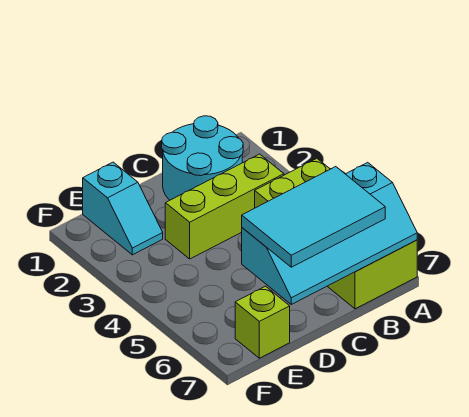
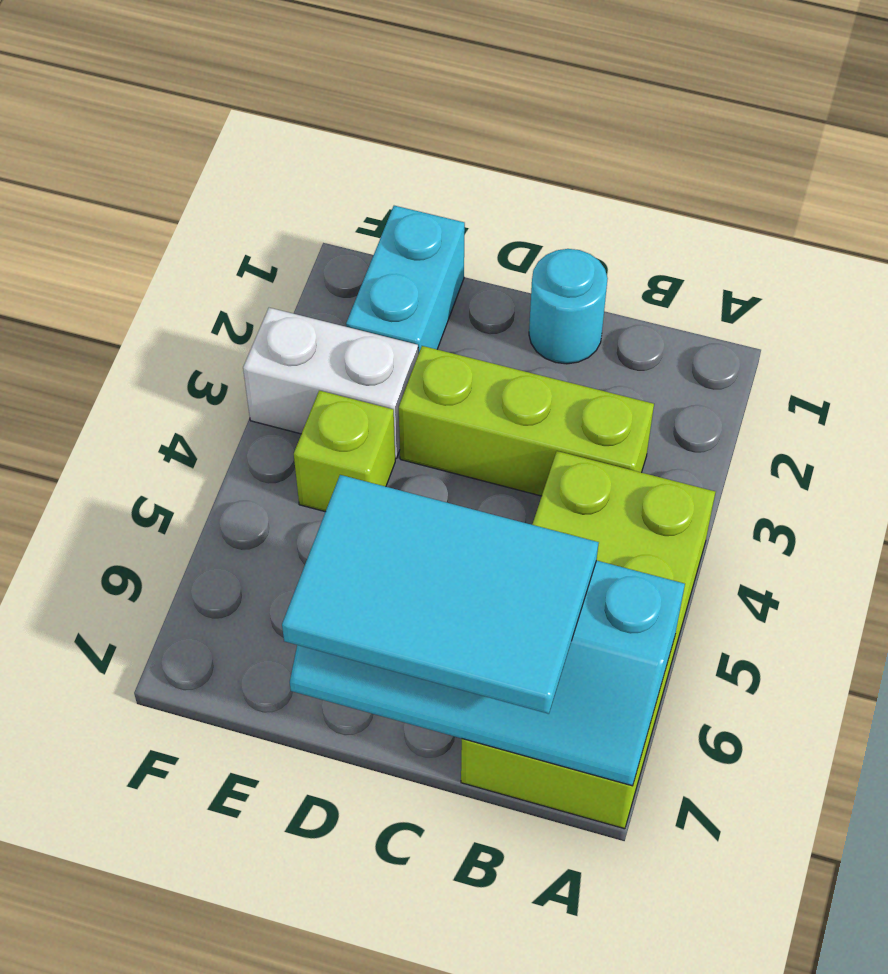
cyan 2x2 round brick [162,116,243,200] -> cyan 1x1 round brick [529,249,608,364]
cyan 1x2 slope [83,162,163,255] -> cyan 1x2 brick [346,206,465,354]
none -> white 1x2 brick [243,308,418,458]
lime 1x1 brick [235,286,290,358] -> lime 1x1 brick moved to [294,390,395,512]

